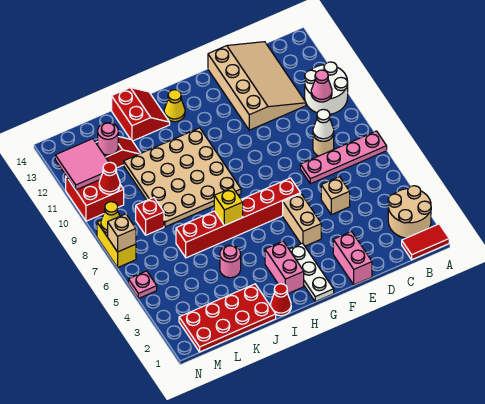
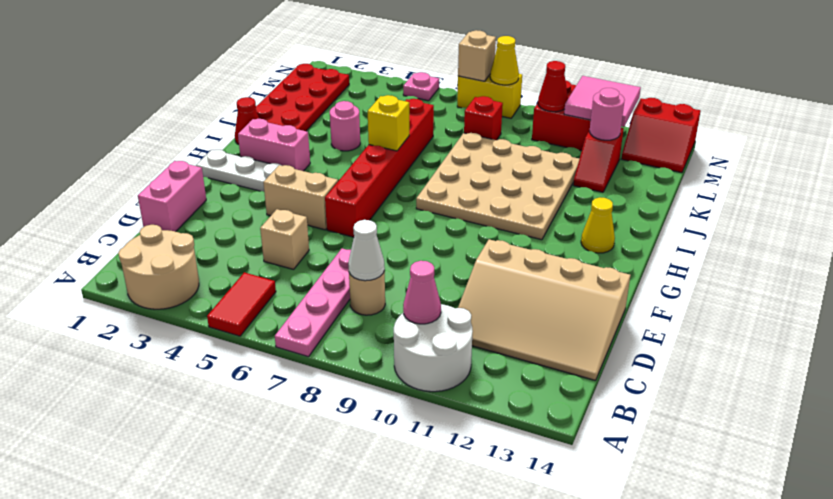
red 1x2 tile [402,224,449,260] -> red 1x2 tile moved to [207,272,276,336]
pink 1x2 brick [333,232,372,285] -> pink 1x2 brick turned to [138,161,206,232]
red 2x2 slope [112,88,170,141] -> red 2x2 slope moved to [622,98,700,173]

